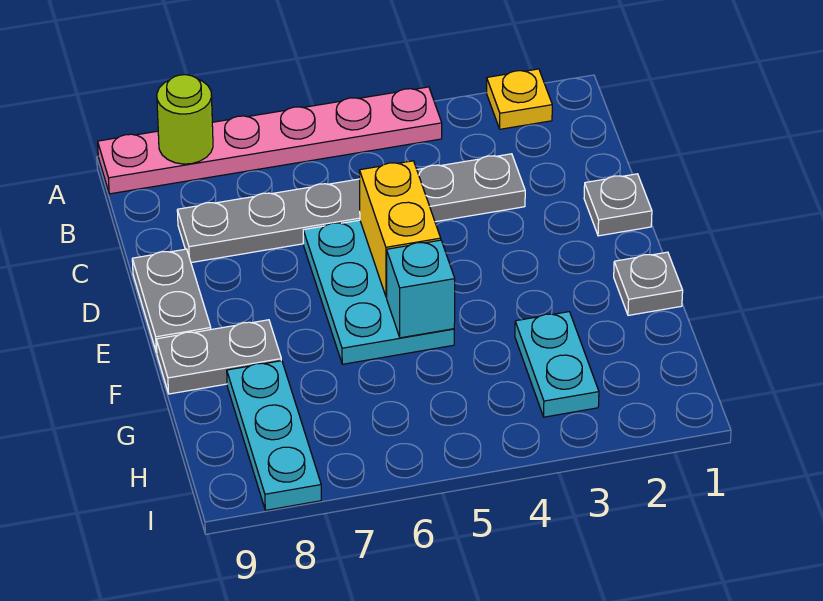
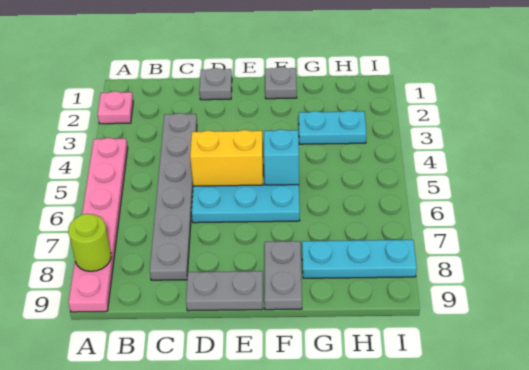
yellow 1x1 plate [486,69,552,129] -> pink 1x1 plate [98,91,133,124]

